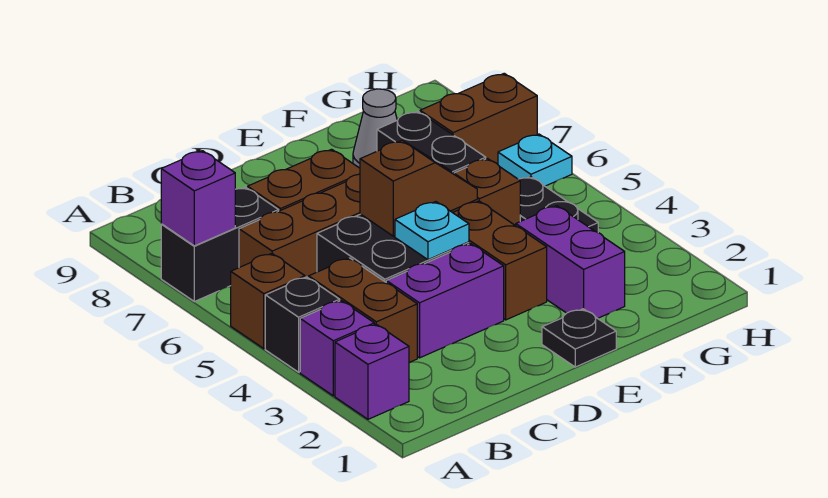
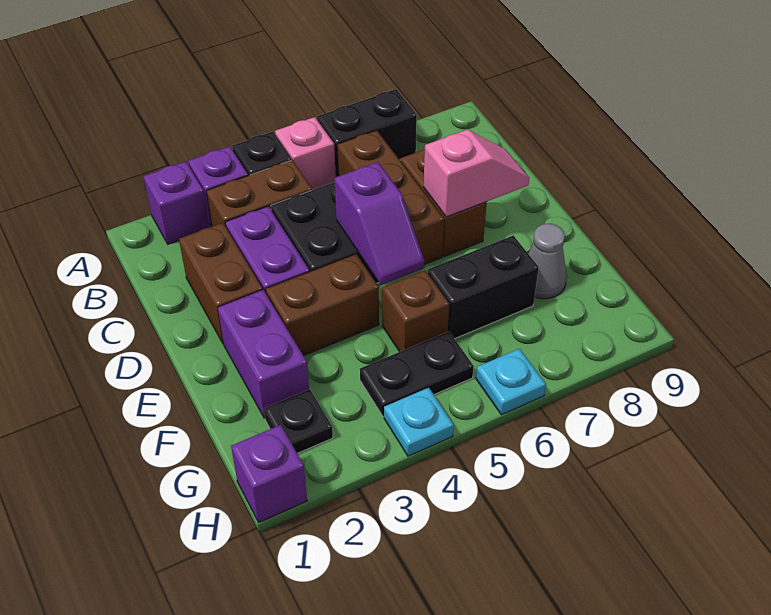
brown 1x1 brick [231,253,305,349] -> pink 1x1 brick [275,117,336,190]
black 1x2 brick [161,187,279,302] -> black 1x2 brick turned to [317,89,417,177]
purple 1x1 brick [161,151,235,246] -> purple 1x1 brick moved to [231,425,307,522]
cyan 1x1 plate [395,202,469,260] -> cyan 1x1 plate moved to [384,388,454,456]
brown 1x2 slope [360,140,477,236] -> purple 1x2 slope [334,162,425,285]
none -> pink 1x2 slope [423,130,529,217]
black 1x1 plate [542,309,616,367] -> black 1x1 plate moved to [264,389,333,453]
purple 1x2 brick [516,206,625,318] -> purple 1x2 brick turned to [218,290,309,418]
brown 1x2 brick [420,73,537,164] -> brown 1x2 brick moved to [179,223,263,344]

